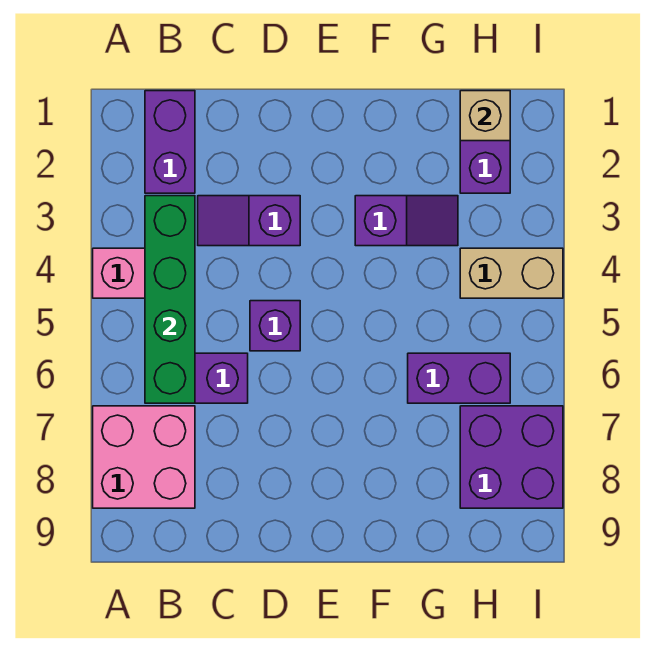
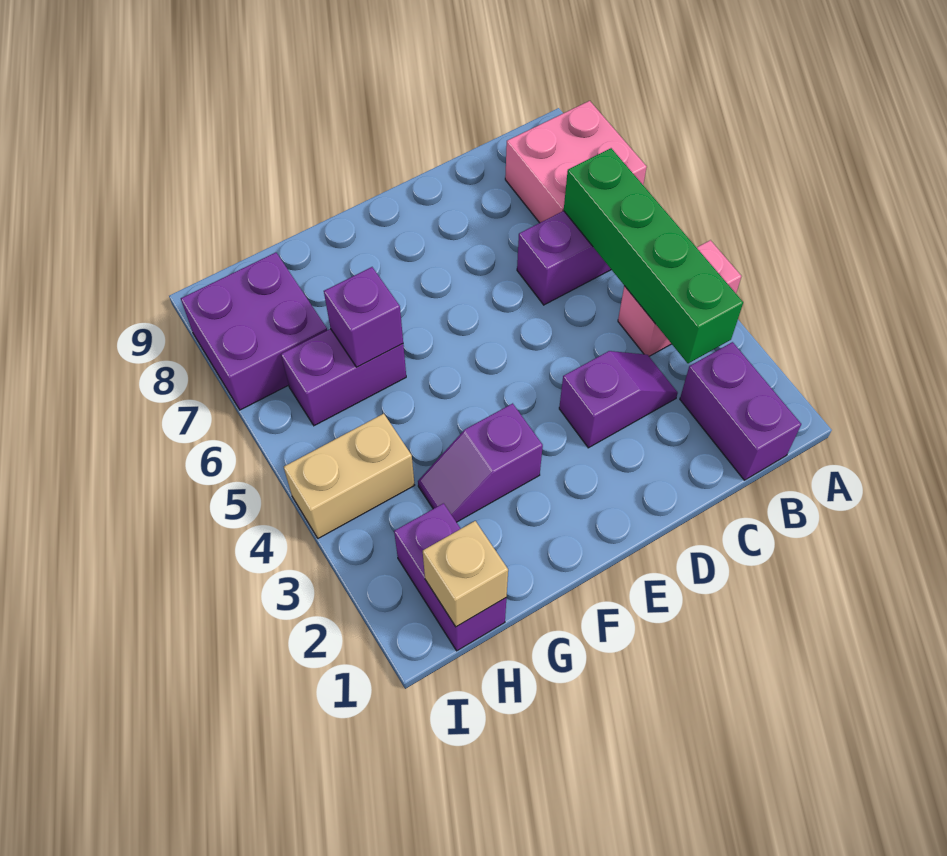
purple 1x1 brick [250,301,300,351] -> purple 1x1 brick moved to [324,267,403,367]

